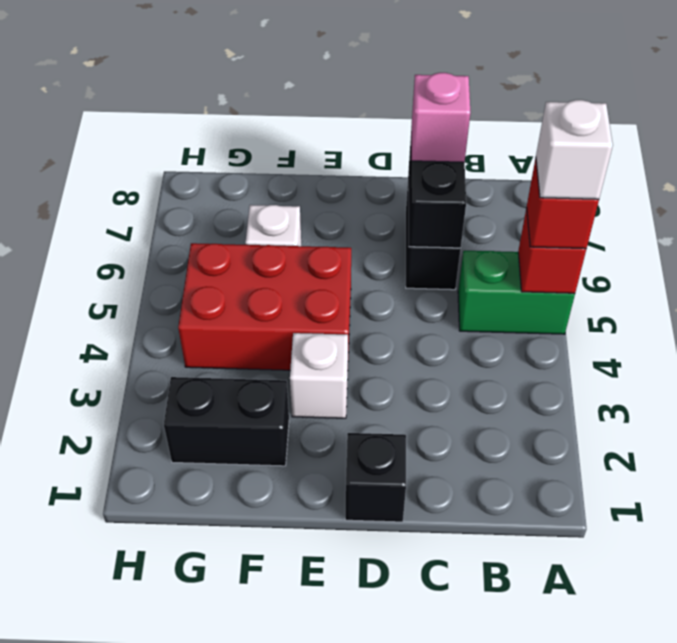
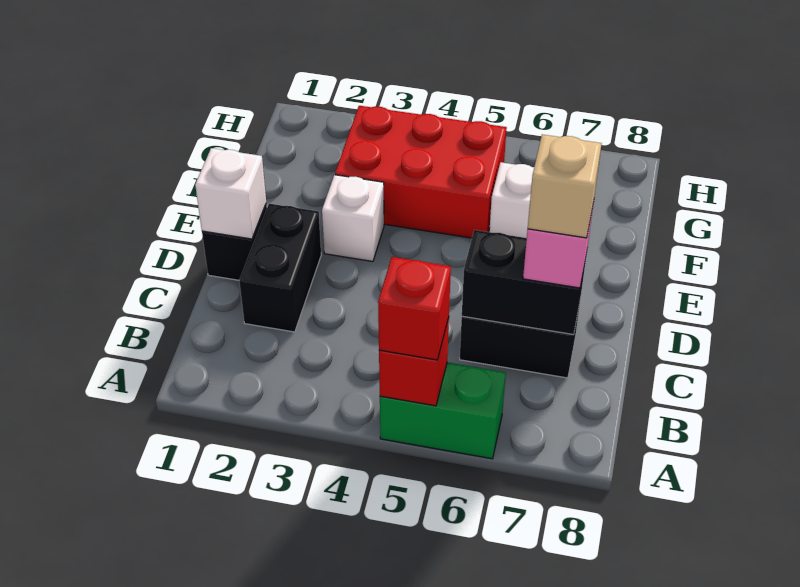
green 1x2 brick [458,251,575,334] -> green 1x2 brick turned to [380,362,506,459]
white 1x1 brick [536,100,613,199] -> white 1x1 brick moved to [195,148,266,239]
none -> tan 1x1 brick [528,135,602,238]
red 2x3 brick [178,243,351,370] -> red 2x3 brick turned to [335,106,507,238]
black 1x2 brick [164,377,289,466] -> black 1x2 brick moved to [239,204,321,332]

